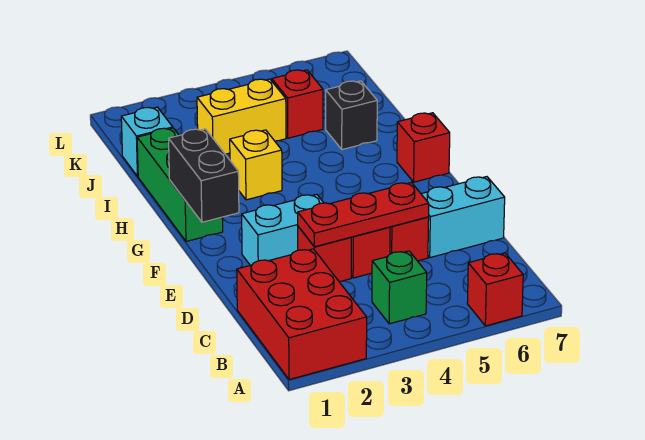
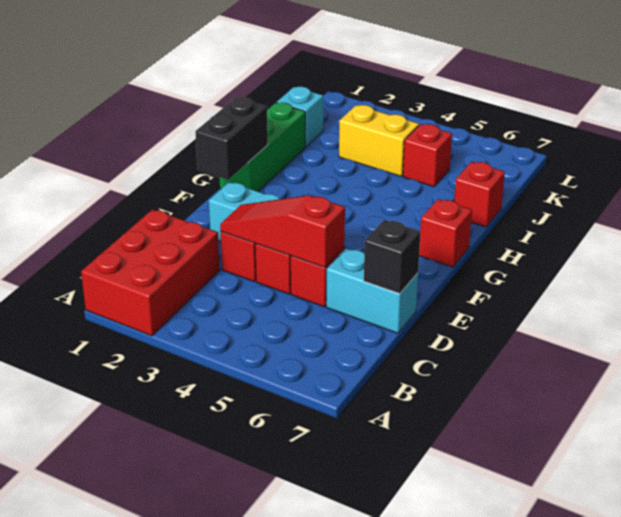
red 1x1 brick [467,253,523,326] -> red 1x1 brick moved to [454,162,505,227]
green 1x1 brick [372,251,427,324] -> none
red 1x3 plate [298,182,429,247] -> red 1x3 slope [220,195,345,267]
yellow 1x1 brick [230,130,282,200] -> none
black 1x1 brick [326,81,377,150] -> black 1x1 brick moved to [364,220,420,293]

